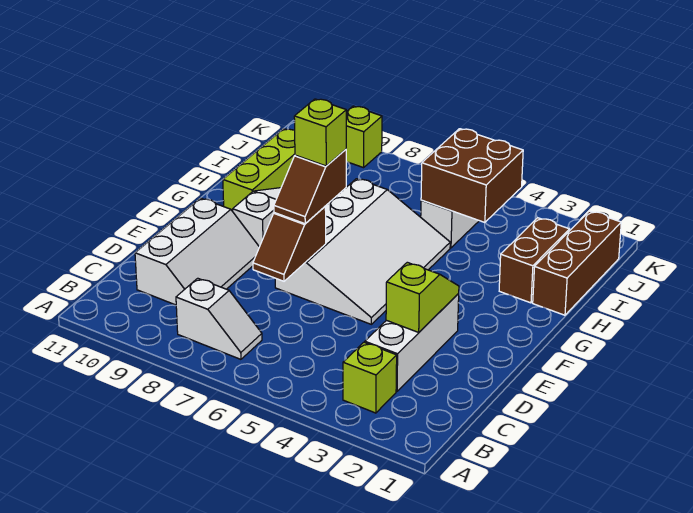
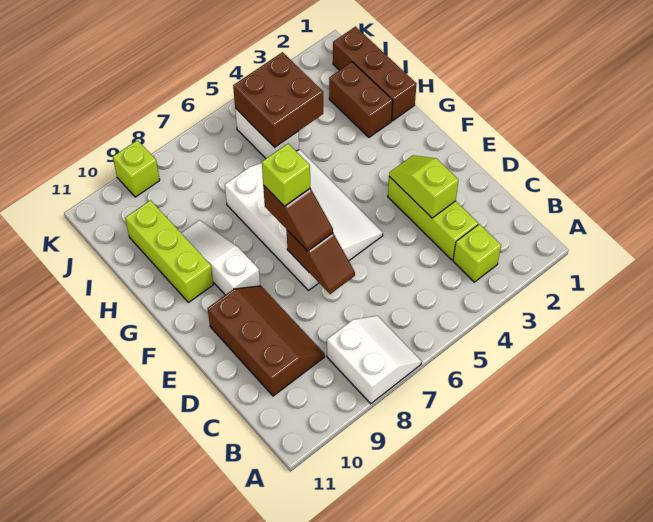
white 1x2 slope [176,278,262,359] -> white 2x2 slope [327,316,422,404]
white 1x3 brick [365,294,459,392] -> lime 1x3 brick [388,177,478,260]
white 2x3 slope [135,198,259,305] -> brown 2x3 slope [208,286,325,396]

